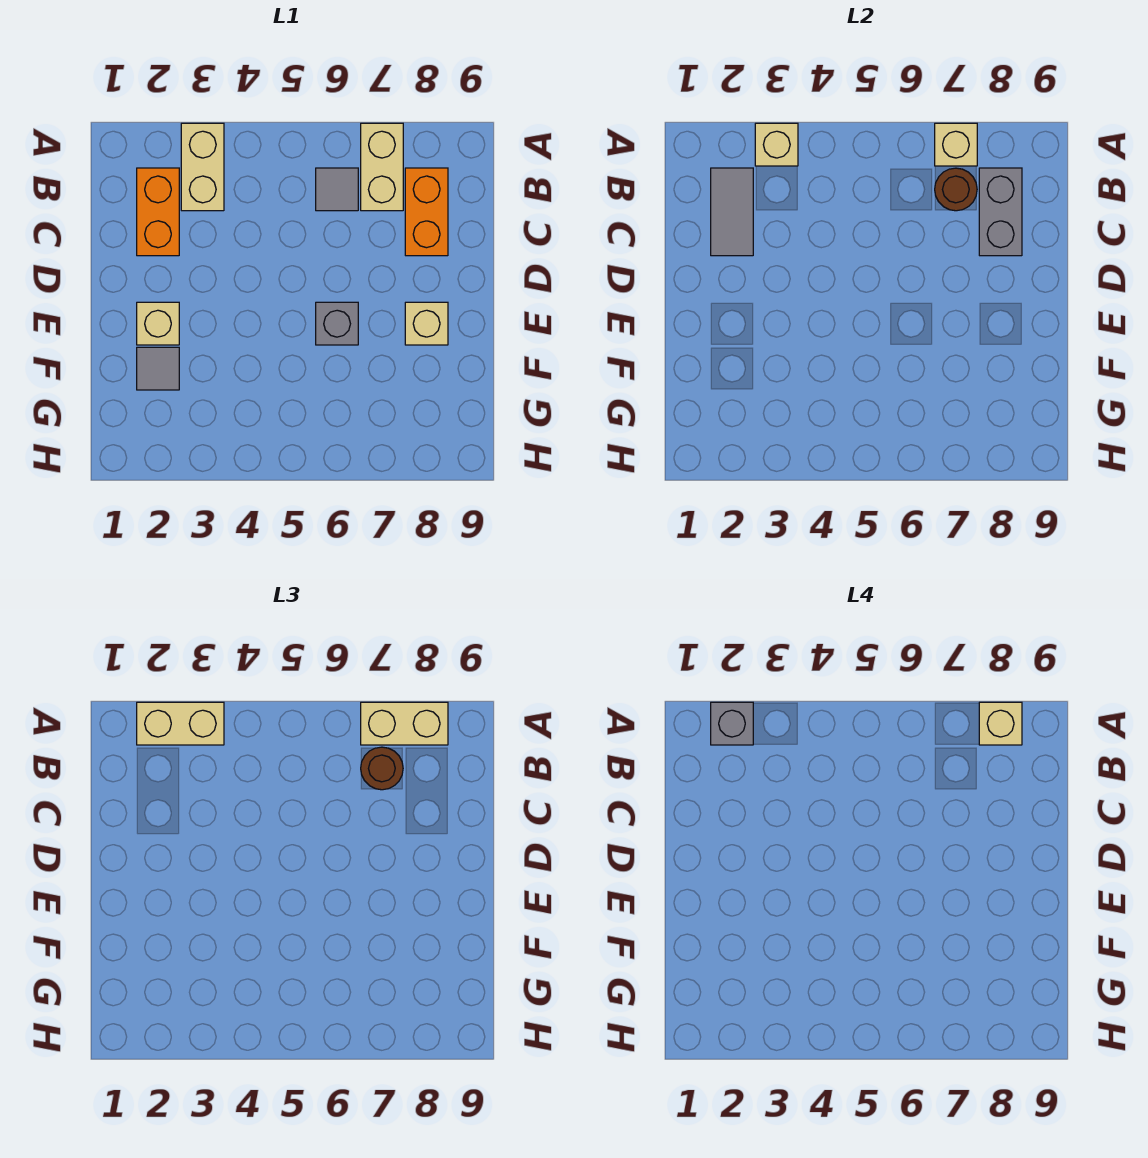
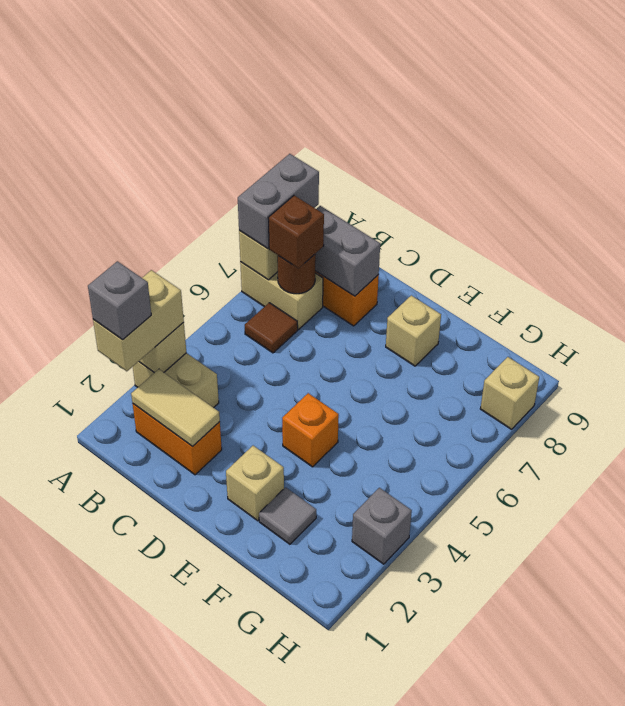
tan 1x2 brick [361,702,448,745] -> grey 1x2 brick [238,154,319,249]
tan 1x1 brick [979,702,1022,745] -> tan 1x1 brick moved to [480,357,539,429]
grey 1x2 tile [711,168,753,256] -> tan 1x2 tile [131,369,220,447]
grey 1x1 tile [316,168,358,211] -> brown 1x1 tile [245,303,298,353]
brown 1x1 round brick [361,747,403,790] -> brown 1x1 brick [268,195,324,268]
none -> orange 1x1 brick [282,393,339,467]
grey 1x1 brick [316,302,358,345] -> grey 1x1 brick moved to [352,488,412,564]

